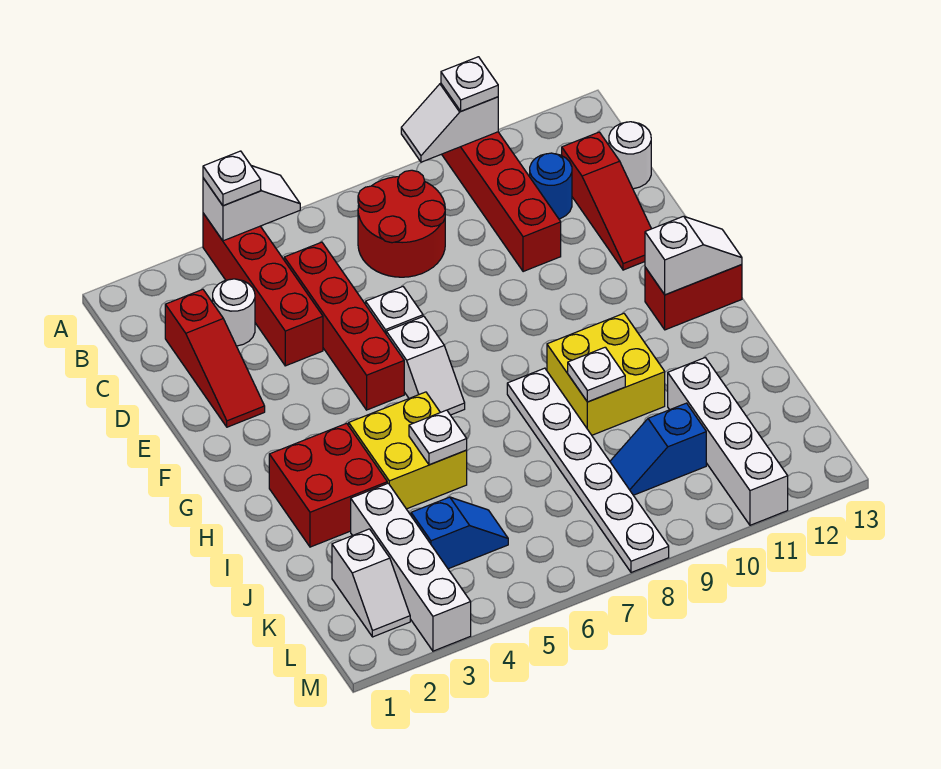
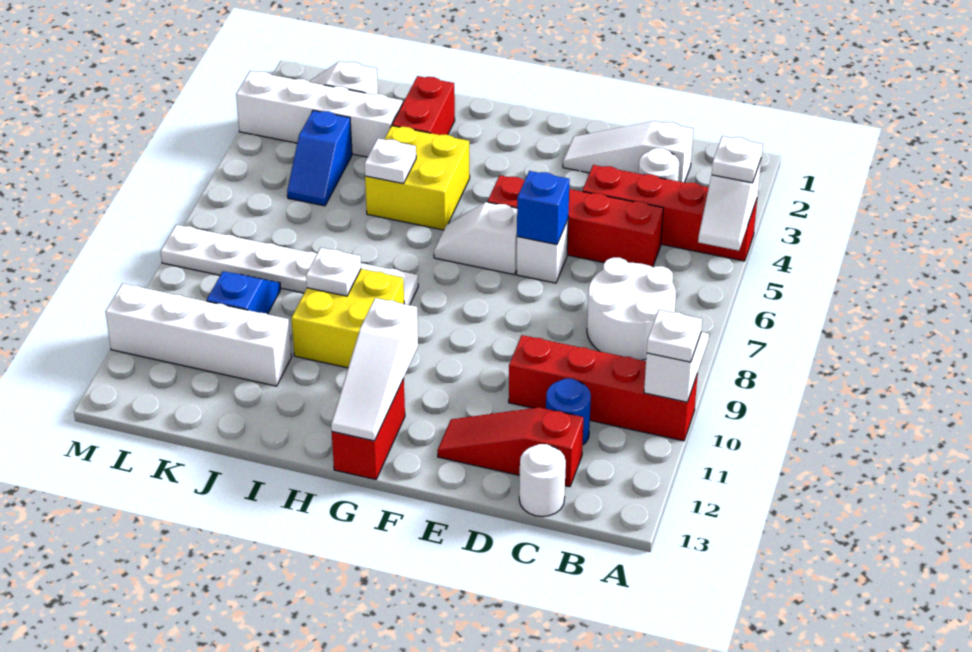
red 2x2 round brick [358,170,445,277] -> white 2x2 round brick [587,258,676,360]
red 1x3 slope [165,289,265,427] -> white 1x3 slope [563,121,693,183]
none -> blue 1x1 brick [517,171,570,244]
white 1x2 slope [645,216,742,295] -> white 1x3 slope [331,298,418,441]
red 2x2 brick [269,423,387,547] -> red 1x2 brick [392,76,455,135]

